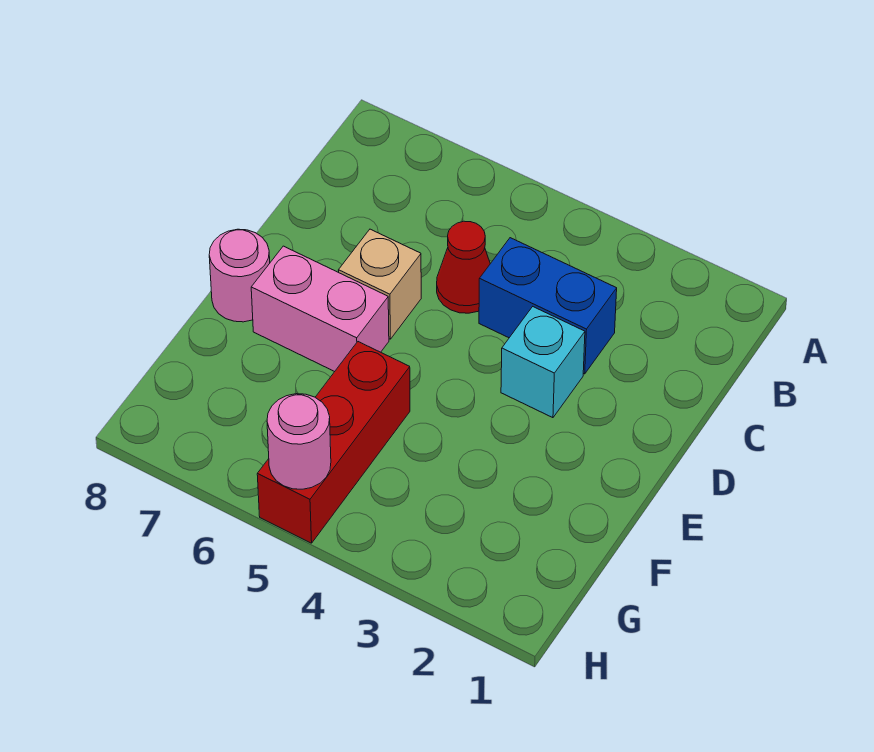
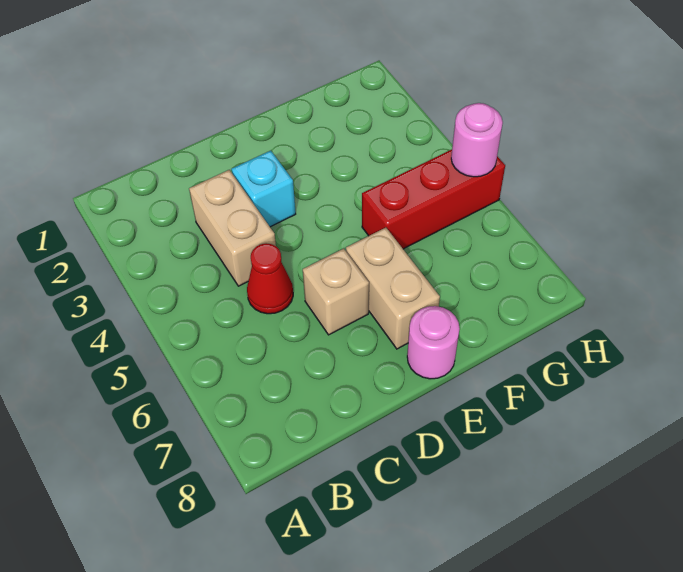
blue 1x2 brick [479,238,617,374] -> tan 1x2 brick [189,170,276,286]
pink 1x2 brick [251,246,389,372] -> tan 1x2 brick [346,228,440,349]

